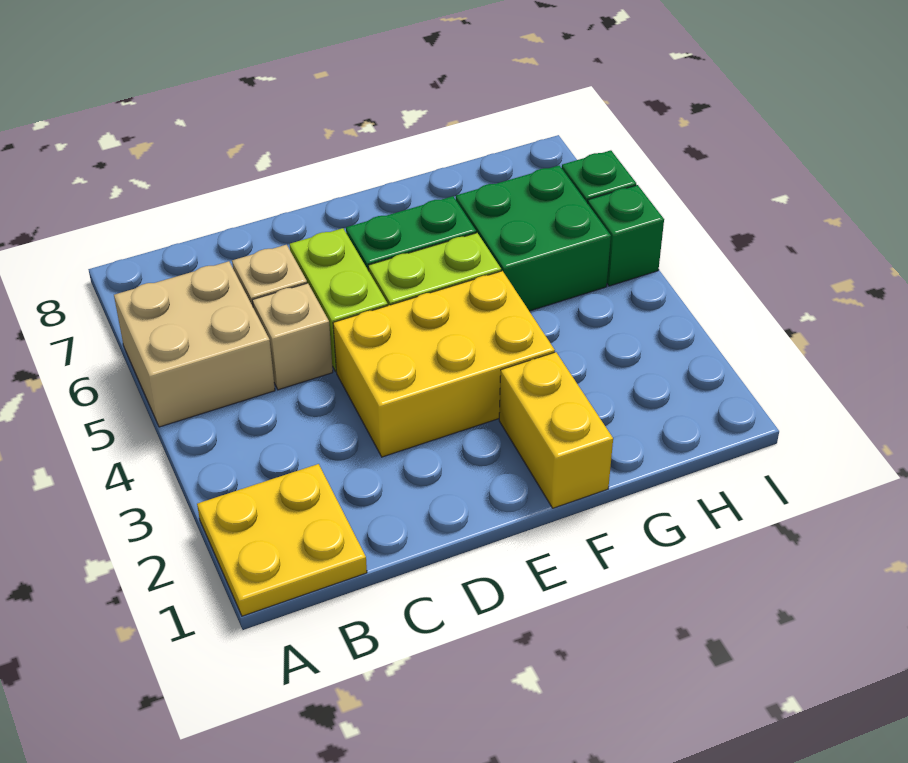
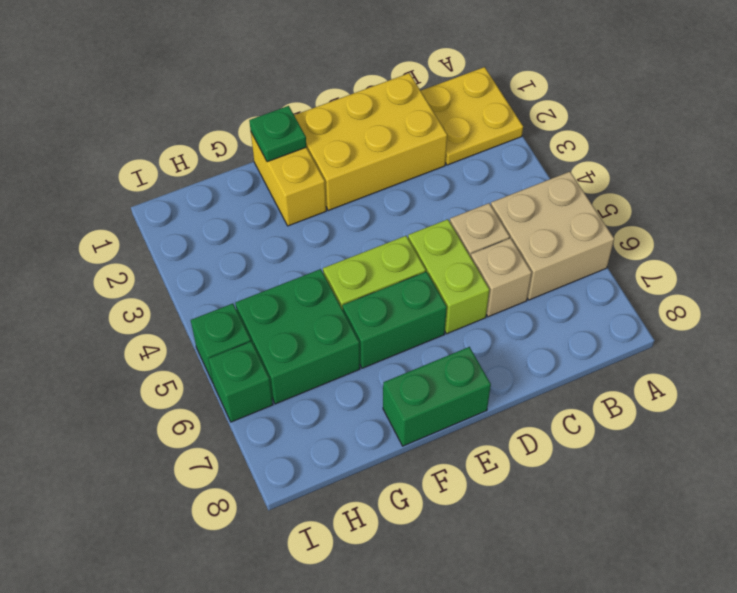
yellow 2x3 brick [333,271,555,457] -> yellow 2x3 brick moved to [294,73,447,210]
none -> green 1x2 brick [383,347,491,446]
none -> green 1x1 plate [249,106,306,162]

